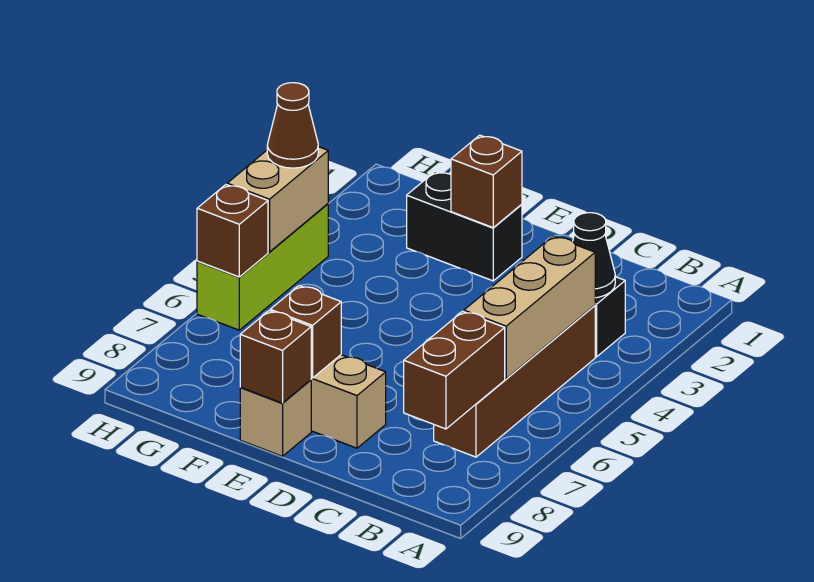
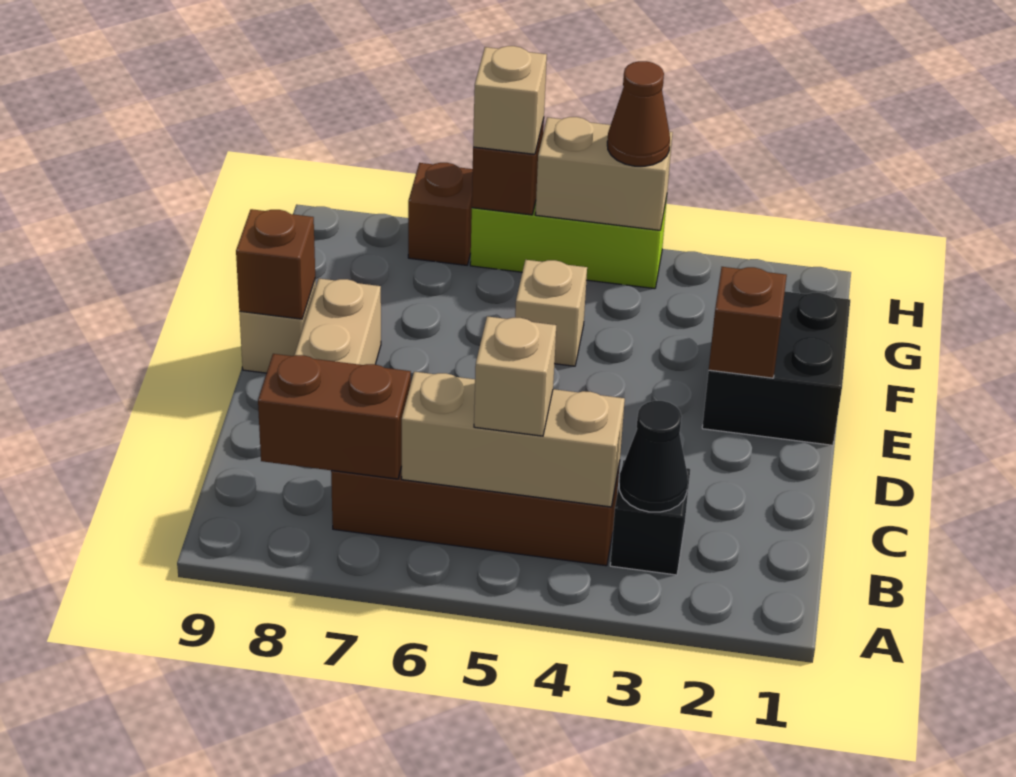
none -> tan 1x1 brick [474,316,556,436]
black 1x2 brick [407,171,522,281] -> black 2x2 brick [702,291,850,445]
brown 1x1 brick [270,286,341,378] -> brown 1x1 brick moved to [408,163,473,265]
none -> tan 1x1 brick [515,260,587,366]
none -> tan 1x1 brick [473,46,547,154]

